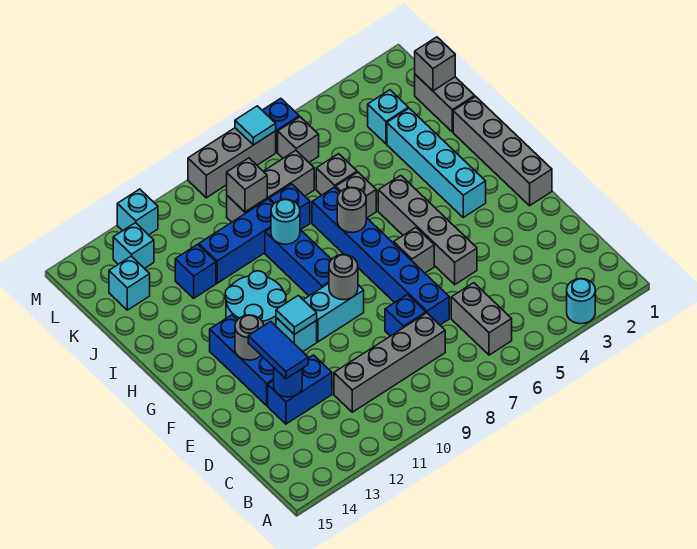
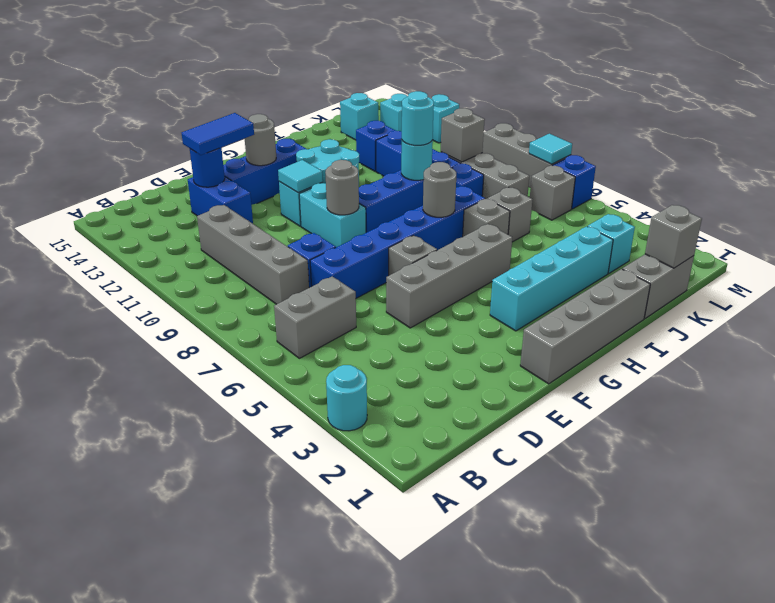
none -> cyan 1x1 round brick [402,91,434,145]

